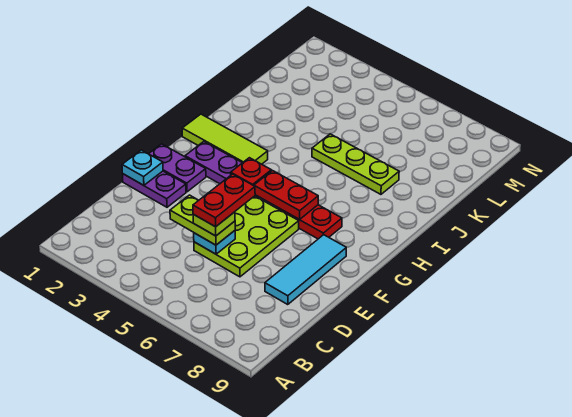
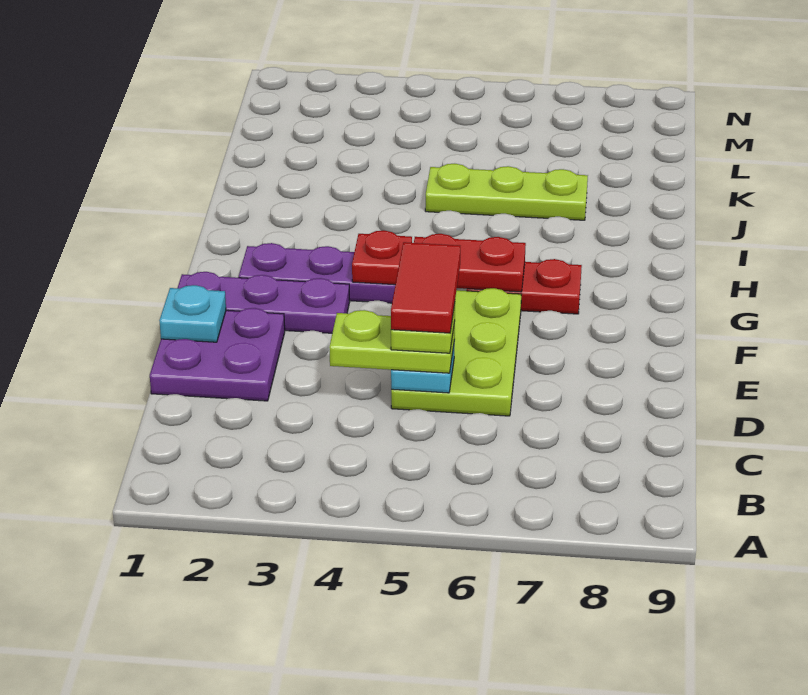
red 1x2 plate [193,174,255,227] -> red 1x2 tile [391,242,460,333]
cyan 1x3 tile [265,235,346,305] -> none
purple 1x2 plate [123,171,186,207] -> purple 2x2 plate [150,308,285,401]
purple 1x2 plate [149,144,206,192] -> purple 1x3 plate [178,272,350,333]
lime 1x3 tile [182,114,268,164] -> none

